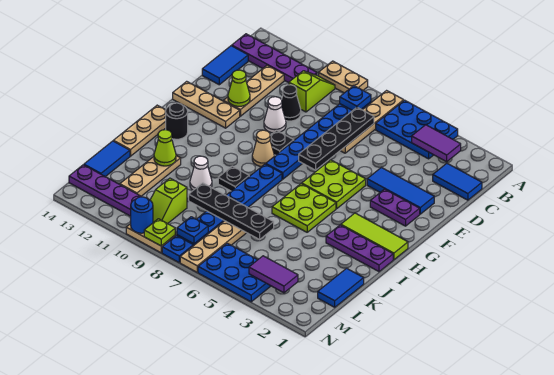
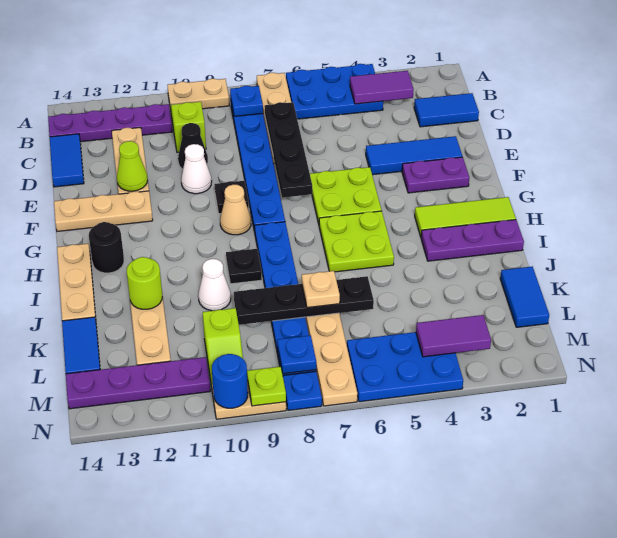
lime 1x1 cone [154,130,176,166] -> lime 1x1 round brick [127,257,162,309]
none -> tan 1x1 plate [302,271,340,308]

